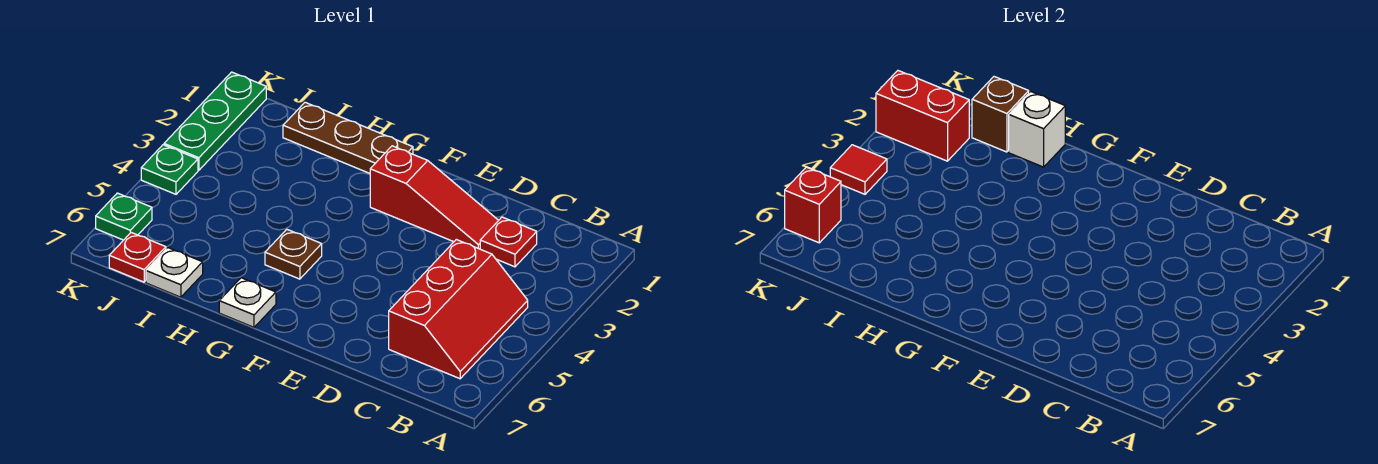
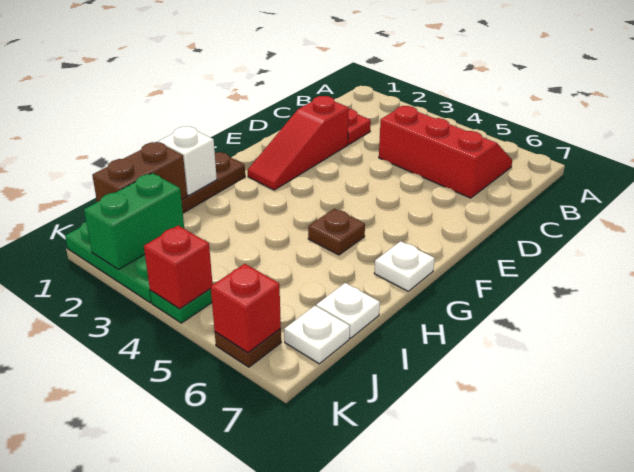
red 1x3 slope [370,146,499,249] -> red 1x3 slope turned to [248,96,349,190]
brown 1x1 brick [972,77,1029,152] -> brown 1x2 brick [92,142,187,202]
red 1x2 brick [876,71,969,161] -> green 1x2 brick [84,173,184,270]
red 1x1 plate [109,232,166,282] -> white 1x1 plate [284,306,350,364]
red 1x1 tile [830,145,887,194] -> red 1x1 brick [144,226,213,309]
green 1x1 plate [96,193,152,240] -> brown 1x1 plate [215,329,281,367]

